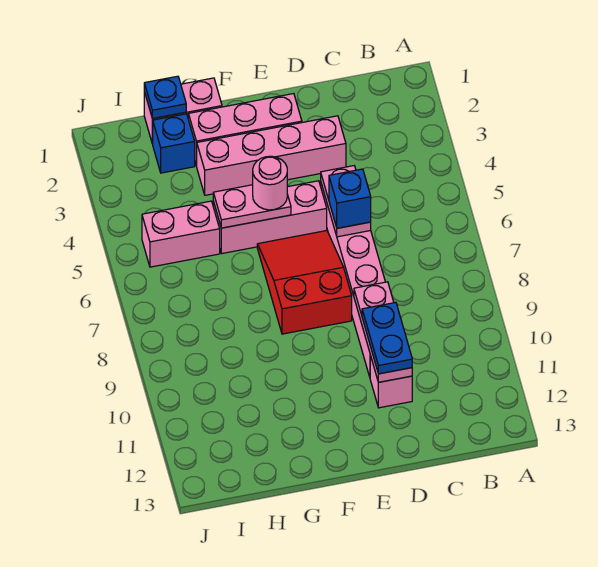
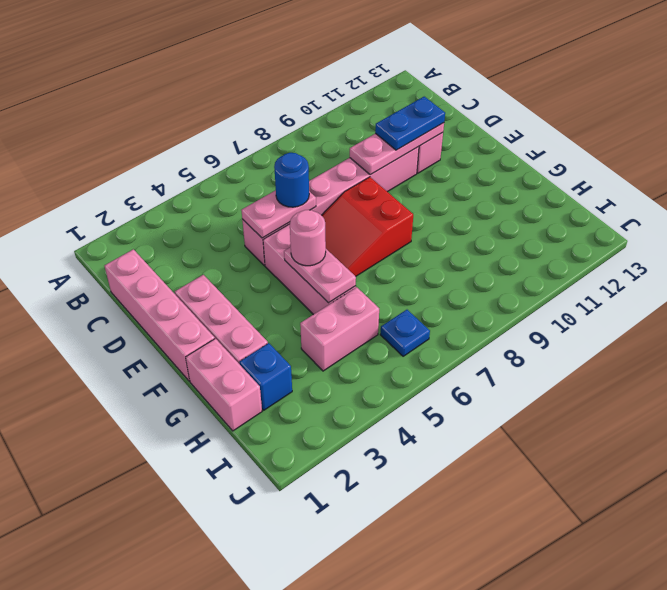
pink 1x4 brick [197,116,346,195] -> pink 1x4 brick moved to [104,249,215,381]
blue 1x1 brick [329,169,371,228] -> blue 1x1 round brick [274,153,309,207]
blue 1x1 plate [144,76,186,119] -> blue 1x1 plate moved to [380,310,430,356]
pink 1x2 brick [142,201,220,267] -> pink 1x2 brick turned to [300,287,379,371]

